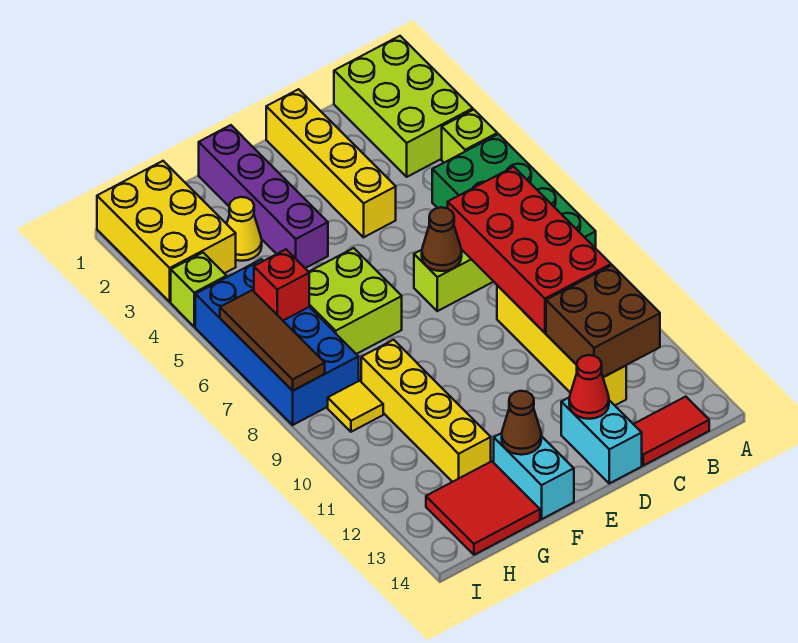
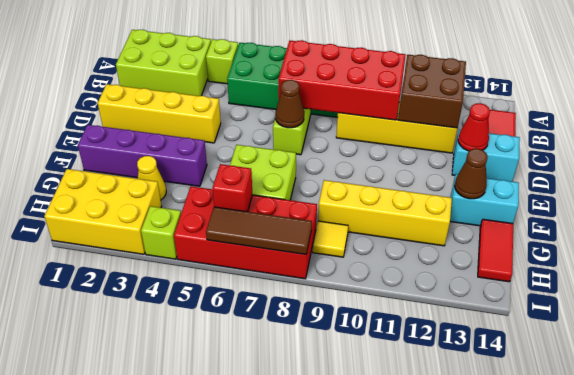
red 2x2 tile [426,461,540,555] -> red 1x2 tile [478,219,513,282]
blue 2x4 brick [195,259,359,425] -> red 2x4 brick [174,186,317,279]

